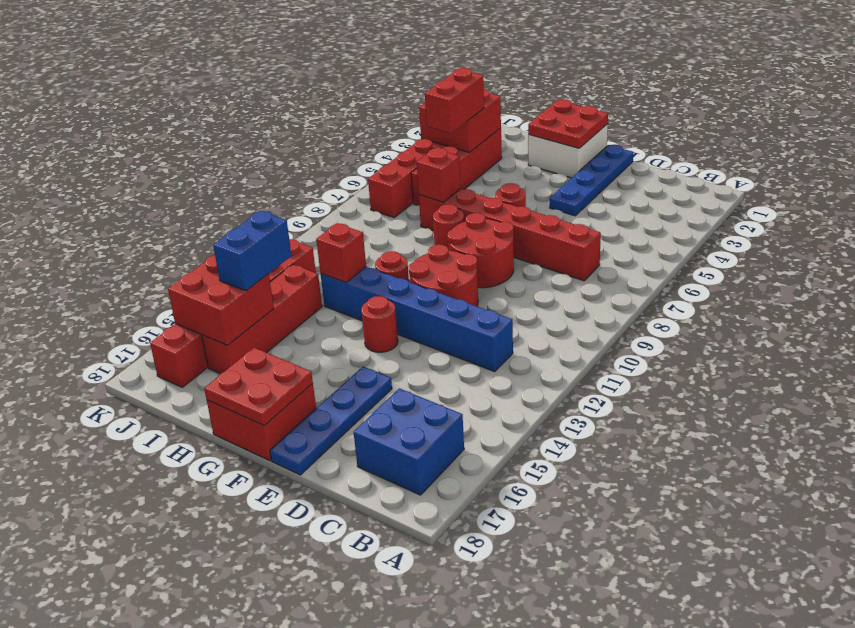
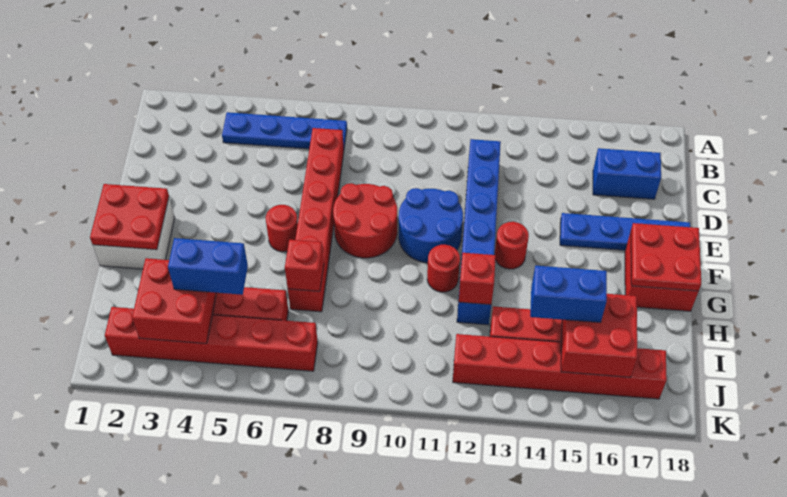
blue 2x2 brick [354,388,464,495] -> blue 1x2 brick [593,148,661,199]
blue 1x4 plate [550,145,633,216] -> blue 1x4 plate moved to [222,112,347,149]
red 2x2 round brick [409,244,478,306] -> blue 2x2 round brick [399,188,463,263]
red 1x1 round brick [433,204,464,249] -> none
red 1x2 brick [425,68,484,133] -> blue 1x2 brick [168,238,248,295]

